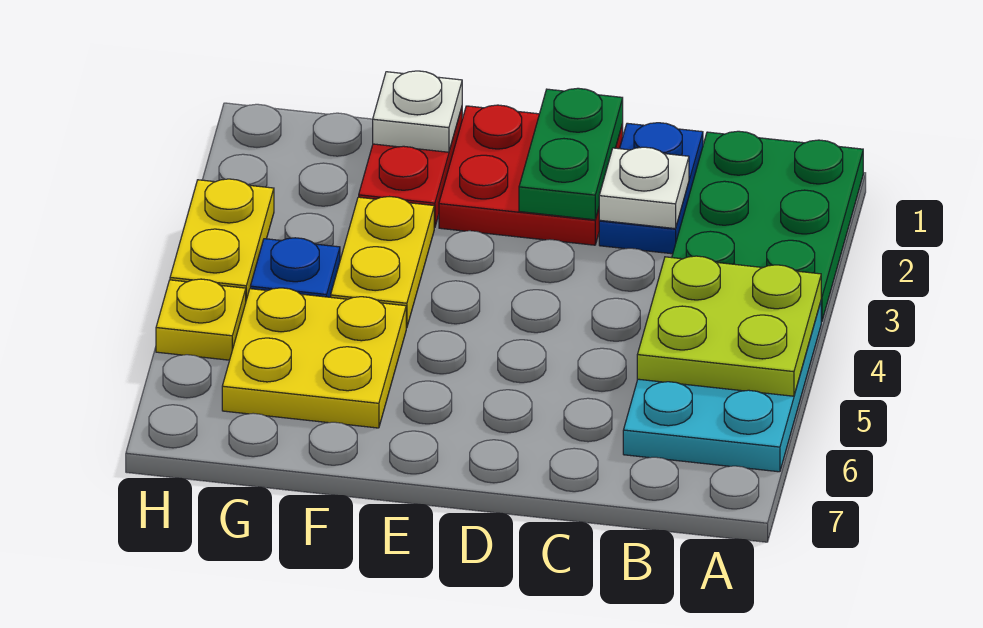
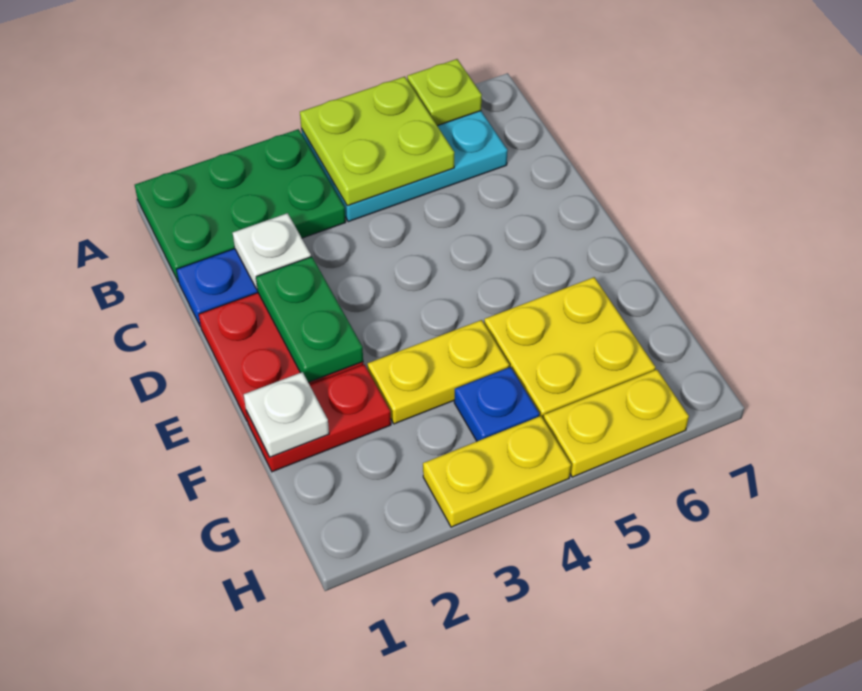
none -> lime 1x1 plate [407,59,482,126]
green 1x2 plate [519,88,623,220] -> green 1x2 plate turned to [256,257,363,382]
yellow 1x1 plate [156,279,246,360] -> yellow 1x2 plate [543,370,689,477]

